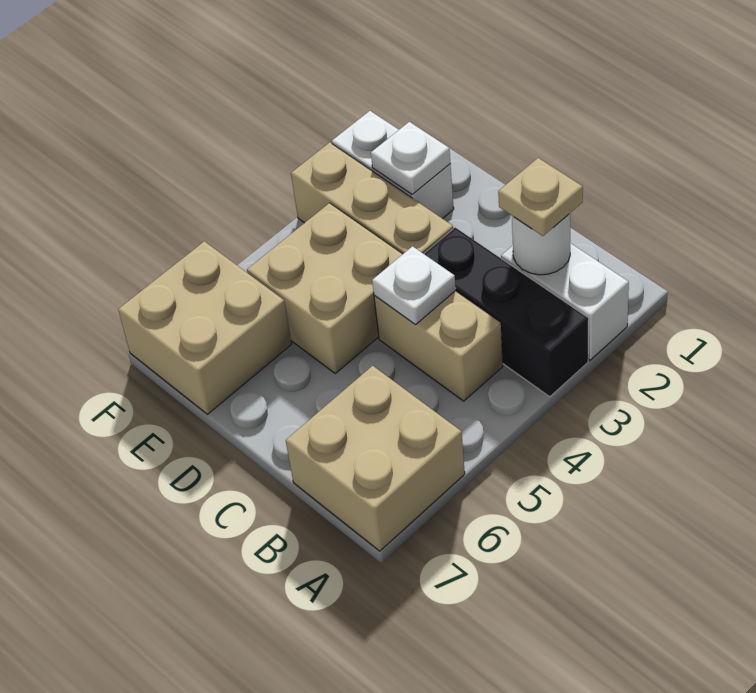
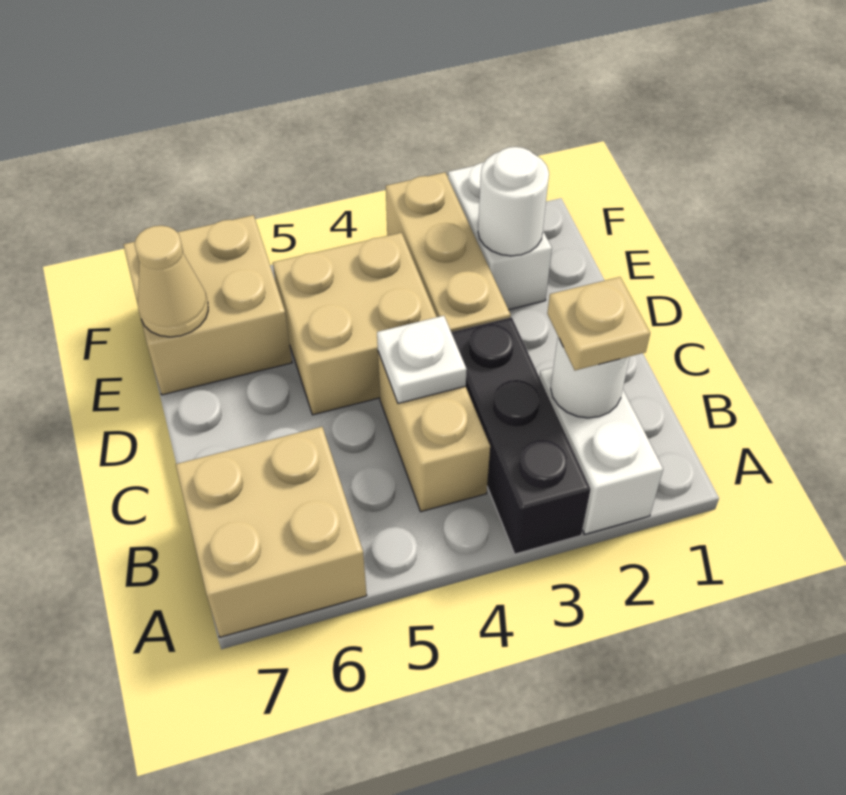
white 1x1 plate [371,122,450,194] -> white 1x1 round brick [478,147,549,256]
none -> tan 1x1 cone [135,226,208,337]

